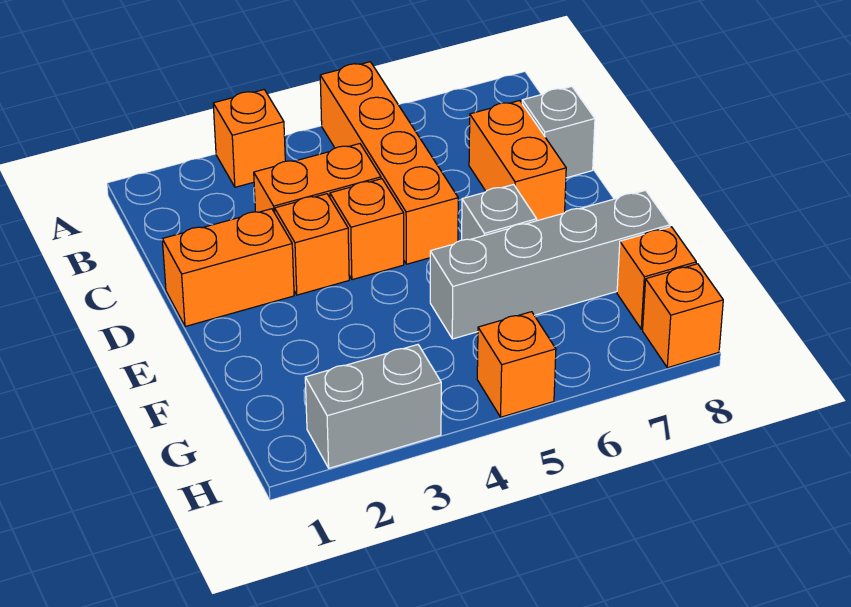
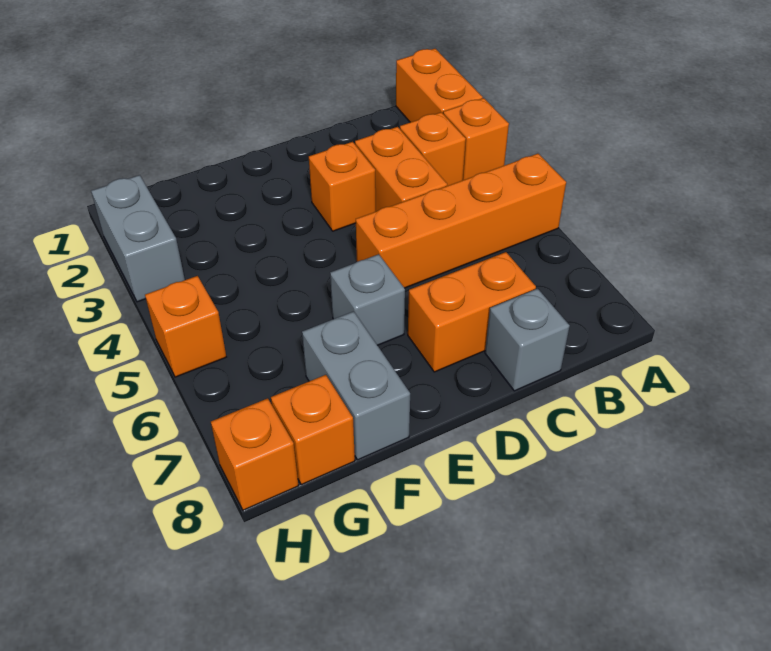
orange 1x2 brick [162,209,294,327] -> orange 1x2 brick moved to [396,49,483,122]
orange 1x1 brick [330,179,404,280] -> orange 1x1 brick moved to [400,112,466,186]
grey 1x4 brick [430,190,670,339] -> grey 1x2 brick [302,311,410,460]

